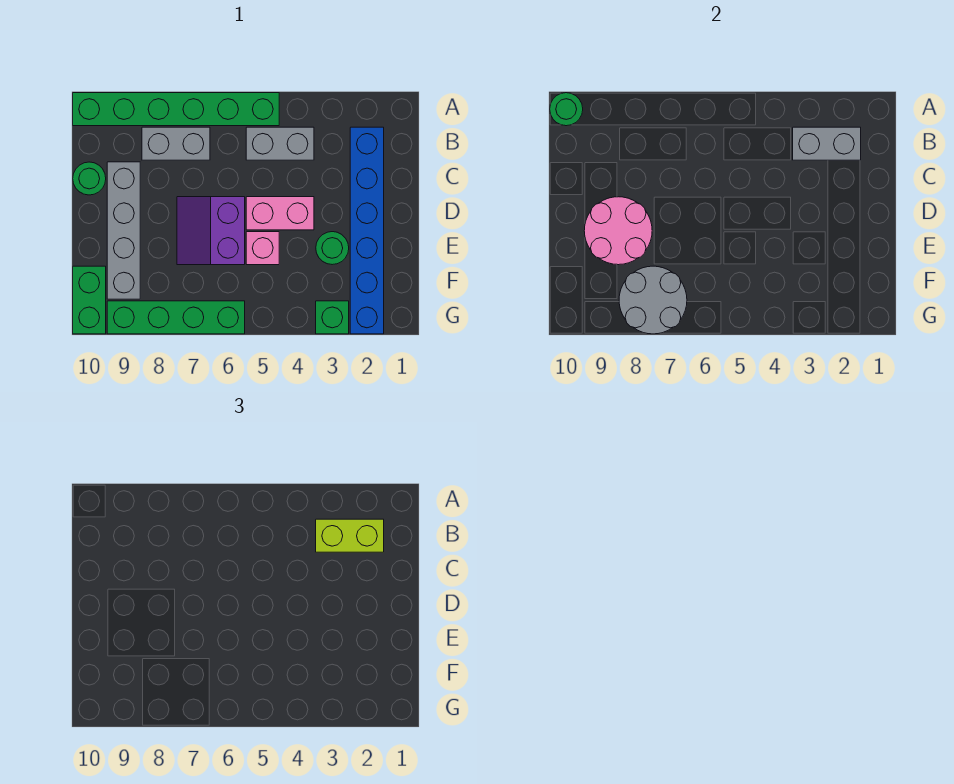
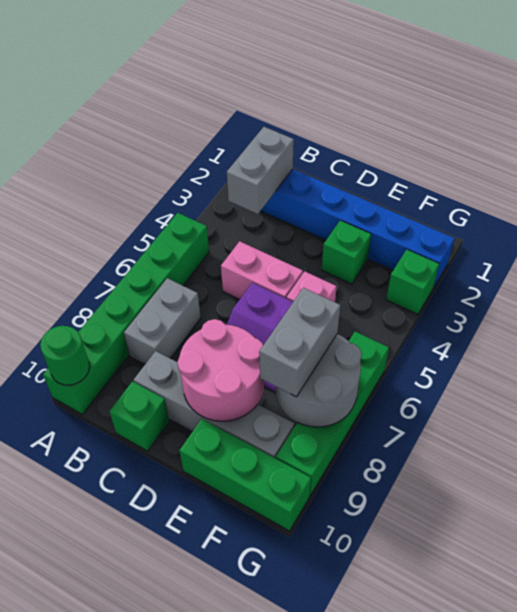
lime 1x2 brick [316,519,384,552] -> none
grey 1x2 brick [246,127,314,160] -> grey 1x2 brick moved to [259,288,340,397]
green 1x1 round brick [73,162,106,195] -> green 1x1 brick [109,381,169,451]
pink 1x2 brick [246,197,314,230] -> pink 1x2 brick turned to [221,241,303,300]
green 1x1 round brick [316,232,349,265] -> green 1x1 brick [322,220,371,284]
green 1x2 brick [73,266,106,334] -> green 1x3 brick [180,419,311,531]

